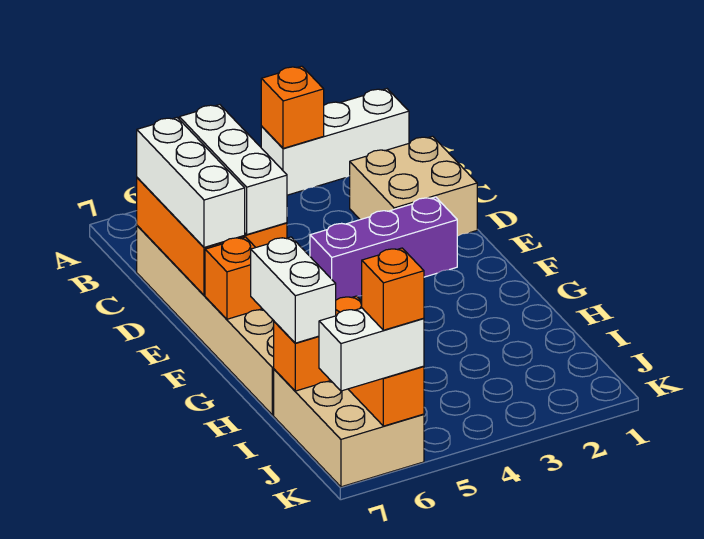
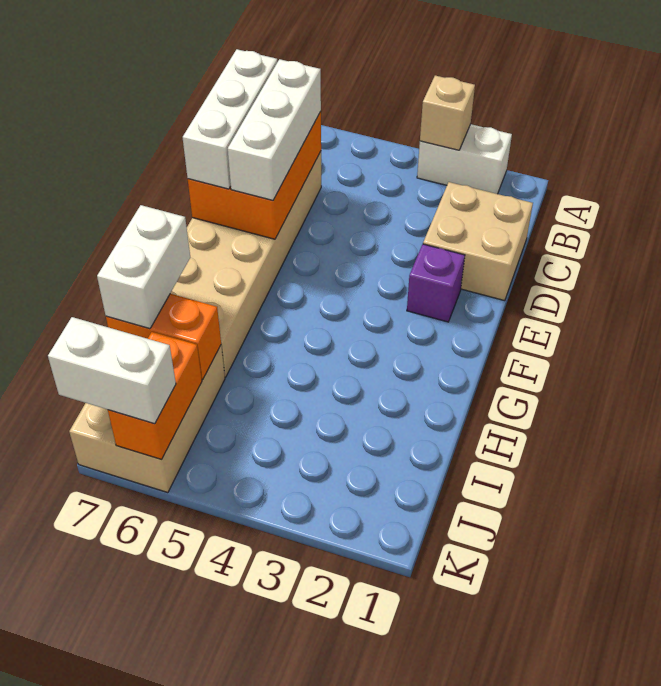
white 1x3 brick [261,89,409,195] -> white 1x2 brick [417,124,512,194]
orange 1x1 brick [261,66,324,148] -> tan 1x1 brick [420,75,475,150]
purple 1x3 brick [310,197,457,300] -> purple 1x1 brick [407,244,465,322]
orange 1x1 brick [205,237,262,319] -> none
orange 1x1 brick [362,248,424,330] -> none

